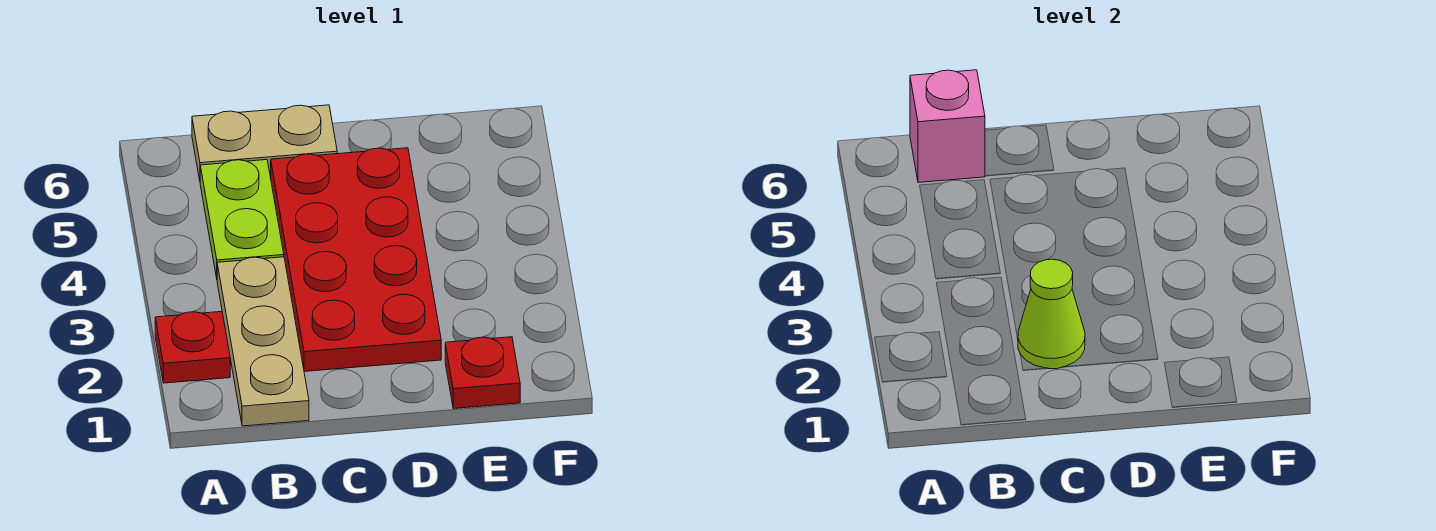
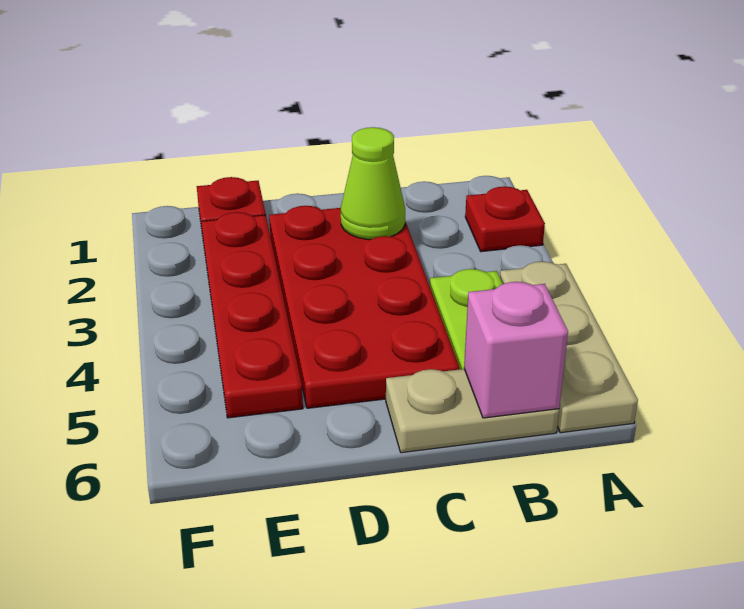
tan 1x3 plate [217,257,309,426] -> tan 1x3 plate moved to [500,261,638,433]
none -> red 1x4 plate [201,212,303,418]

